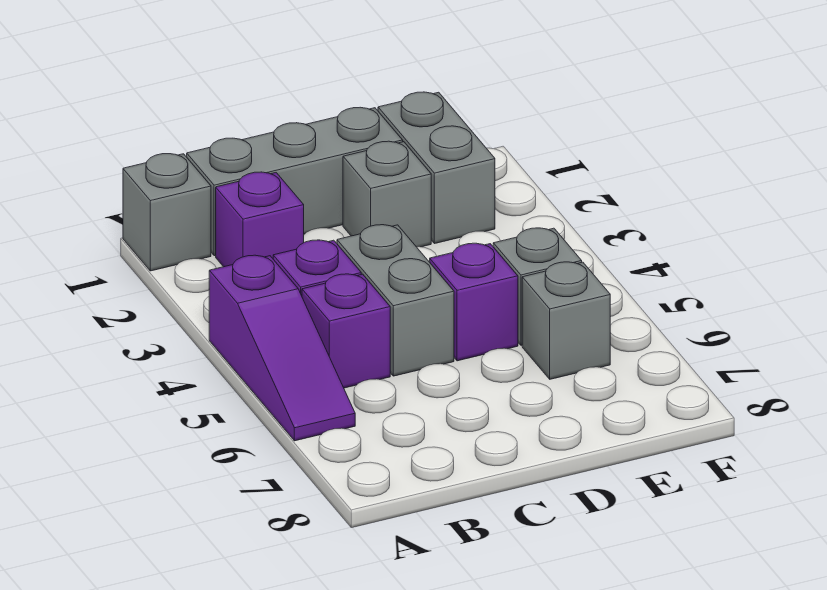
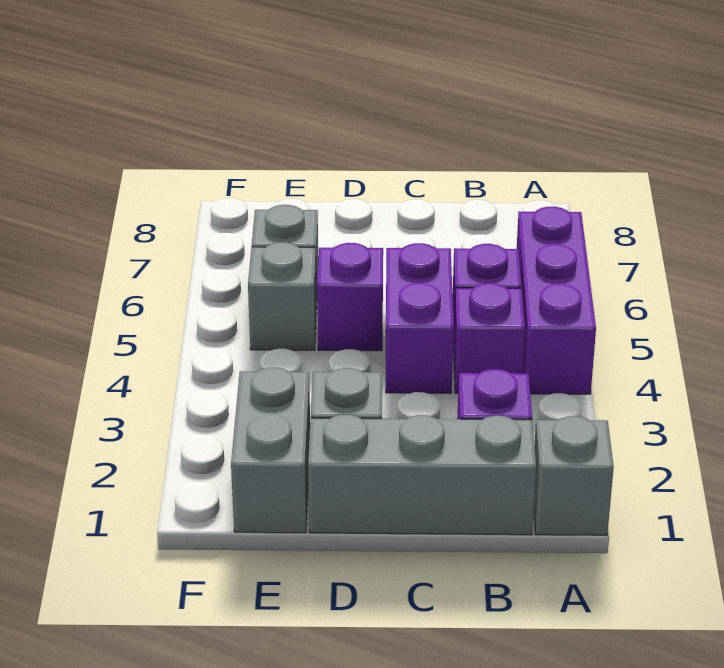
purple 1x3 slope [209,255,355,441] -> purple 1x3 brick [517,207,596,394]
grey 1x2 brick [337,225,454,376] -> purple 1x2 brick [386,243,454,393]

